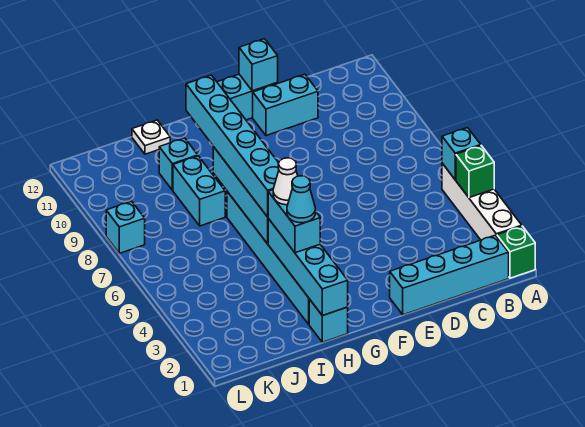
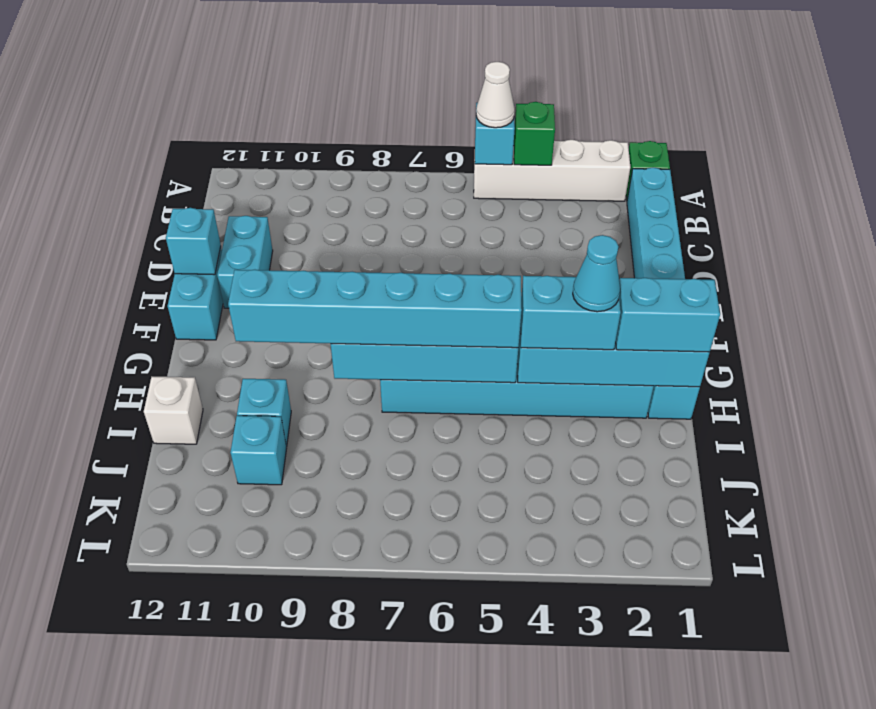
white 1x1 cone [273,158,298,205] -> white 1x1 cone moved to [476,62,515,128]
cyan 1x2 brick [173,156,225,226] -> cyan 1x2 brick moved to [616,278,720,352]
white 1x1 plate [132,120,170,154] -> white 1x1 brick [144,377,203,444]
cyan 1x1 brick [106,201,145,253] -> cyan 1x1 brick moved to [230,416,287,485]

